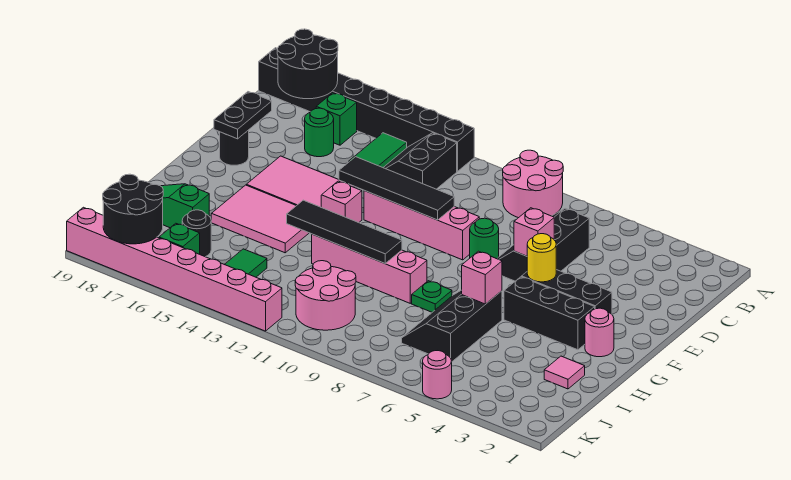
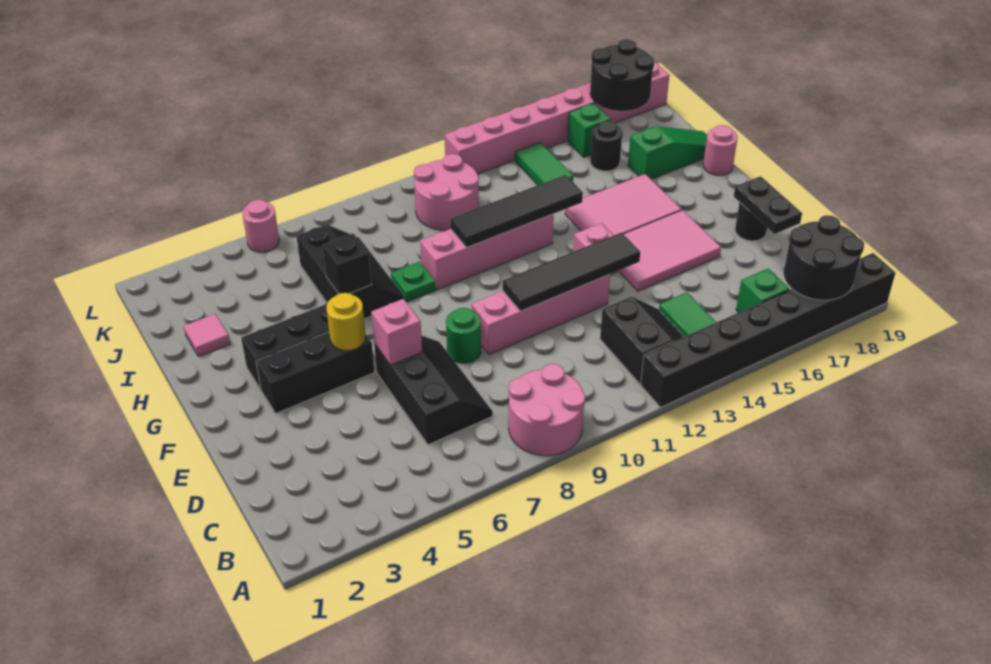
green 1x1 round brick [305,108,334,157] -> none
pink 1x1 round brick [585,308,614,357] -> pink 1x1 round brick moved to [703,125,738,175]
pink 1x1 brick [462,251,502,304] -> black 1x1 brick [322,234,372,294]

